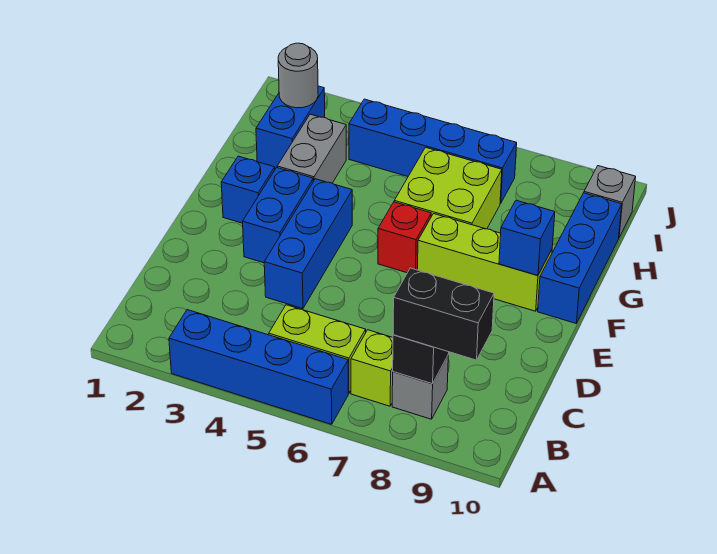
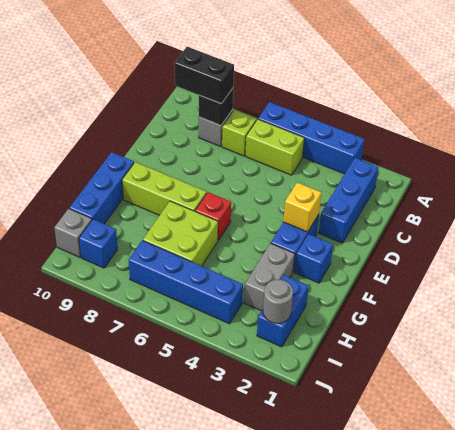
blue 1x3 brick [264,179,352,309] -> blue 1x3 brick moved to [319,158,378,243]
none -> yellow 1x1 brick [283,183,321,232]
blue 1x1 brick [499,200,555,275] -> blue 1x1 brick moved to [79,219,118,268]

